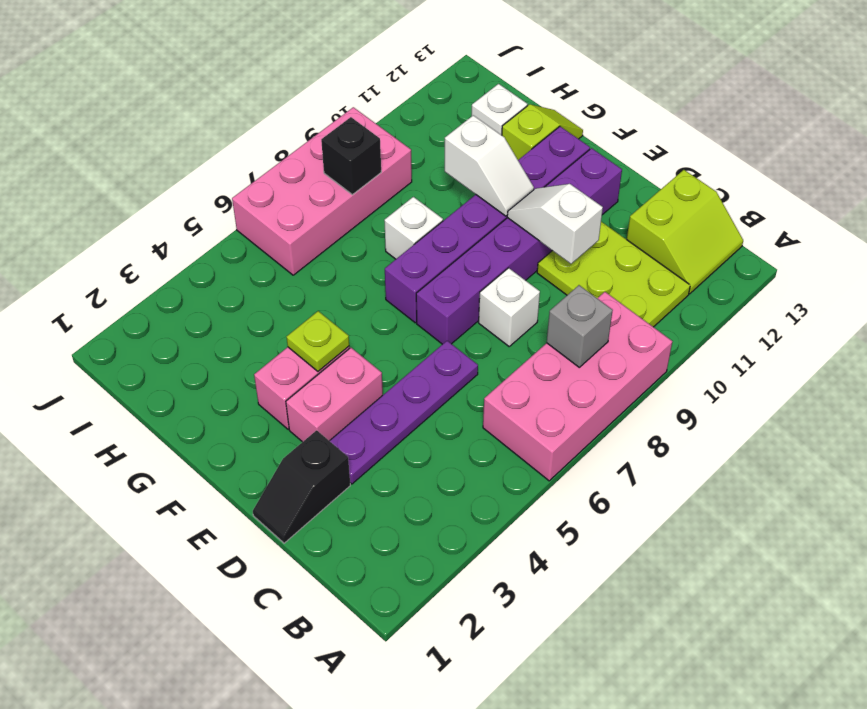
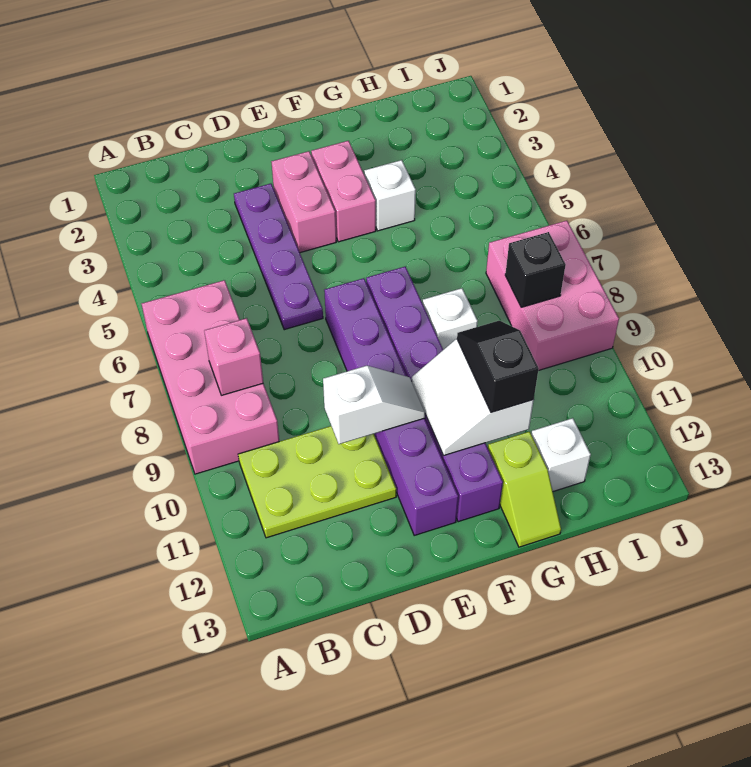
grey 1x1 brick [547,285,613,367] -> pink 1x1 brick [204,318,263,395]
lime 2x2 slope [627,170,743,294] -> none
black 1x2 slope [253,430,350,543] -> black 1x2 slope moved to [457,321,539,413]
white 1x1 brick [479,268,540,346] -> white 1x1 brick moved to [364,160,416,231]
lime 1x1 plate [286,311,349,371] -> none
white 1x2 slope [445,115,534,216] -> white 2x2 slope [412,339,534,456]
pink 2x4 brick [232,107,412,275] -> pink 2x3 brick [486,221,619,371]

